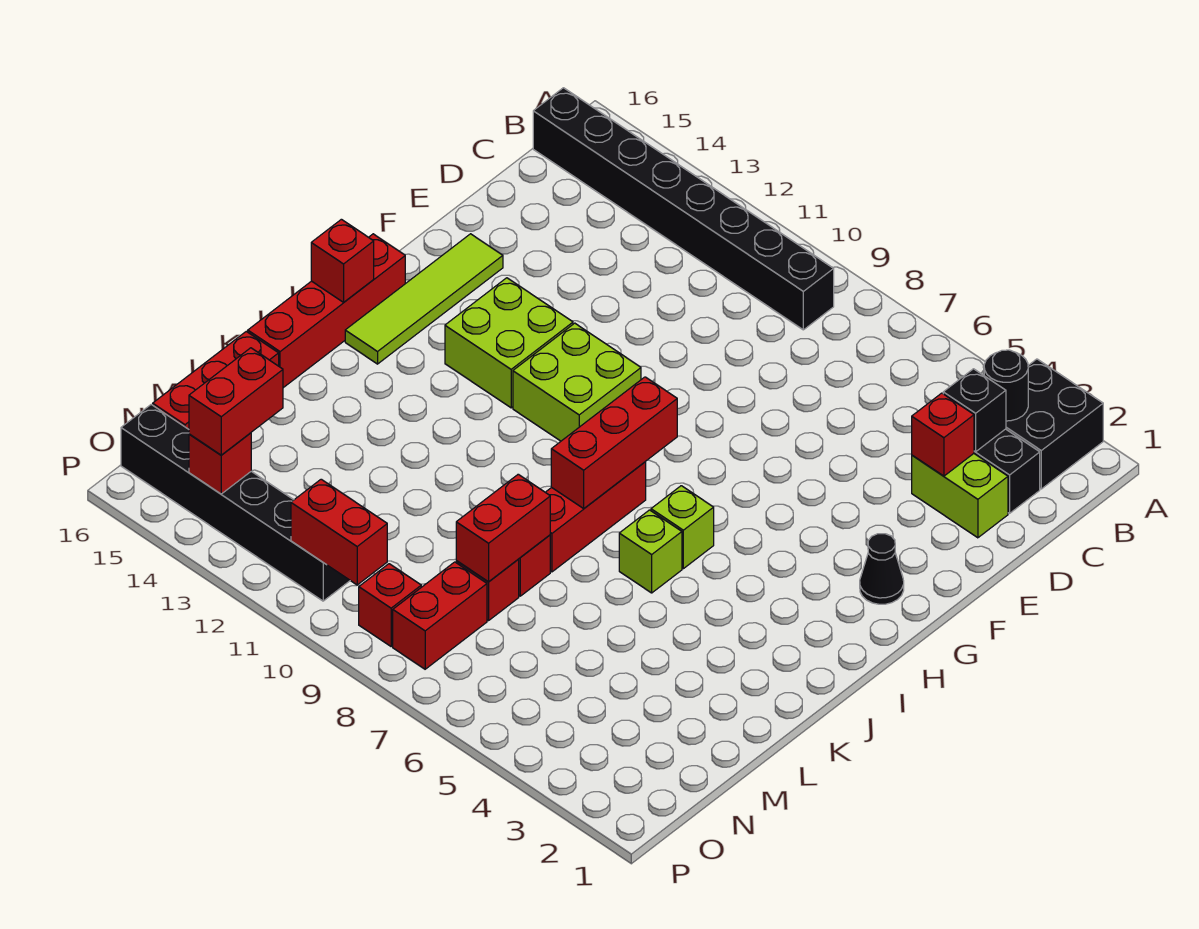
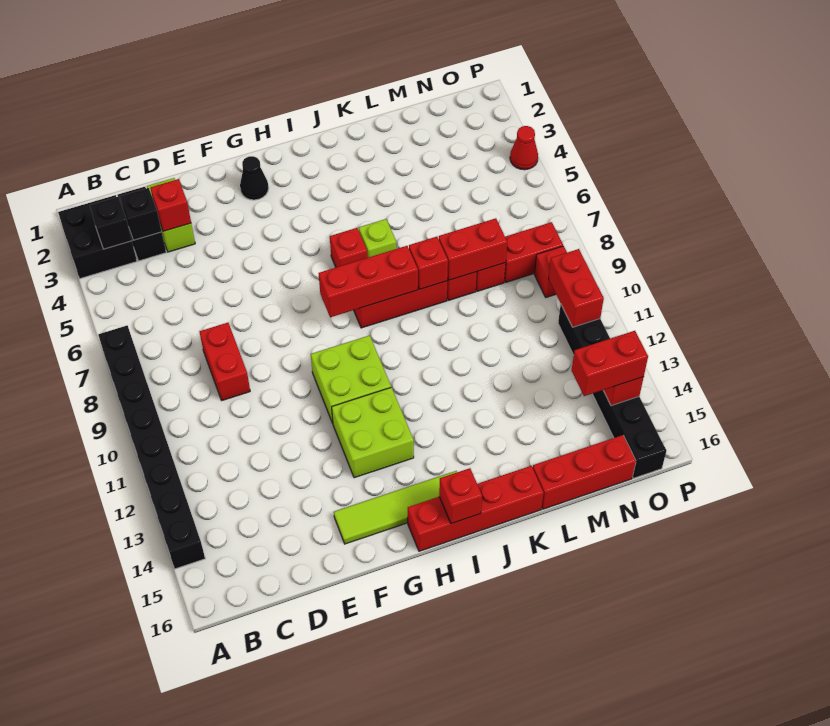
black 1x1 round brick [984,350,1028,421] -> black 1x1 brick [90,197,132,249]
black 1x8 brick [533,88,834,330] -> black 1x8 brick moved to [98,326,205,569]
none -> red 1x2 brick [199,323,250,400]
lime 1x1 brick [651,486,714,569] -> red 1x1 brick [330,228,368,267]
none -> red 1x1 brick [409,237,448,289]
none -> red 1x1 cone [510,126,538,170]

